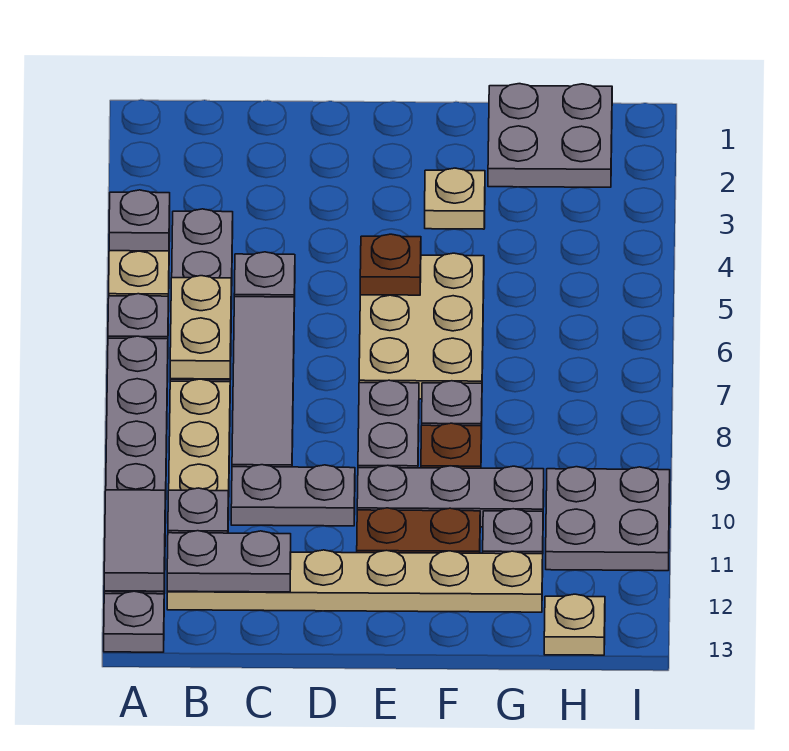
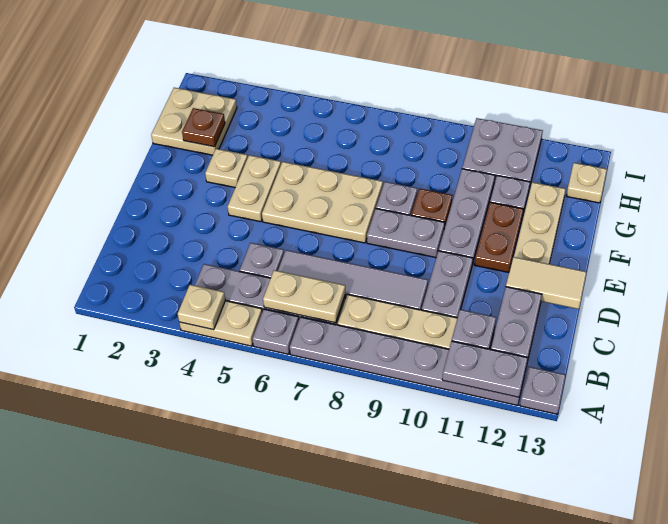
grey 1x1 plate [109,190,170,251] -> tan 1x1 plate [178,285,225,330]
grey 1x2 tile [104,490,165,591] -> grey 1x2 plate [442,341,528,397]
none -> tan 1x2 tile [506,257,586,309]
none -> tan 1x2 plate [228,155,281,222]
brown 1x1 plate [360,234,421,295] -> brown 1x1 plate moved to [182,108,225,147]
grey 2x2 plate [488,84,612,187] -> tan 2x2 plate [151,88,237,155]

